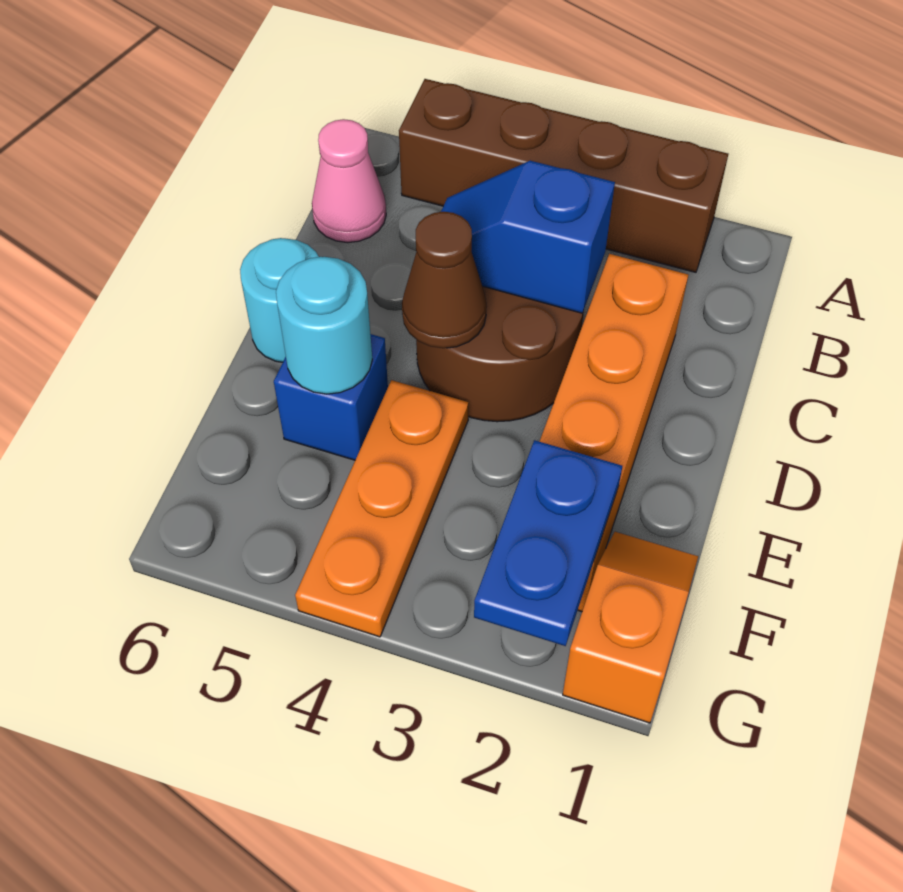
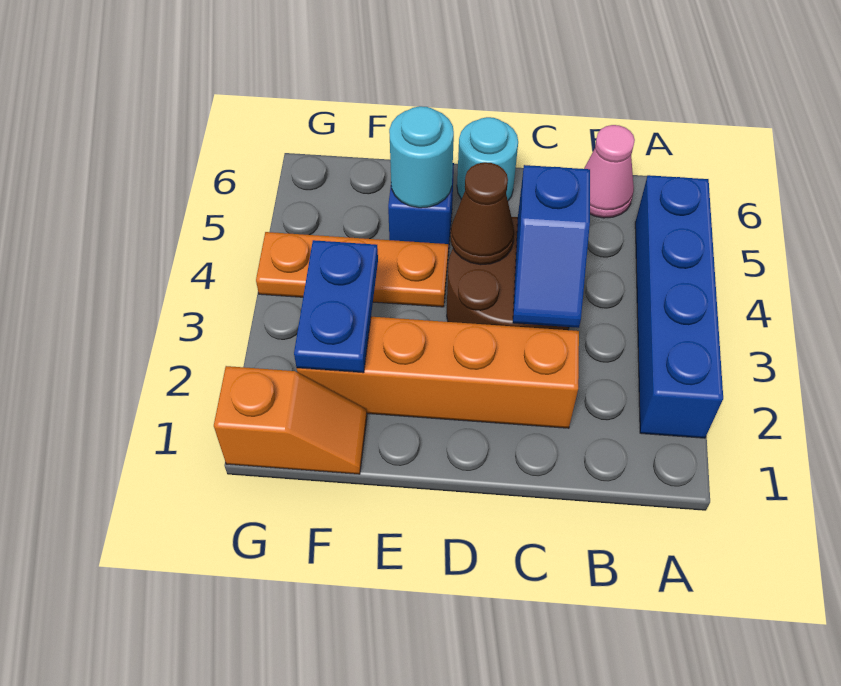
brown 1x4 brick [399,79,728,272] -> blue 1x4 brick [635,175,723,438]
blue 1x2 slope [441,161,615,313] -> blue 1x2 slope turned to [513,165,590,328]
blue 1x2 plate [474,440,622,646] -> blue 1x2 plate turned to [294,240,378,373]

